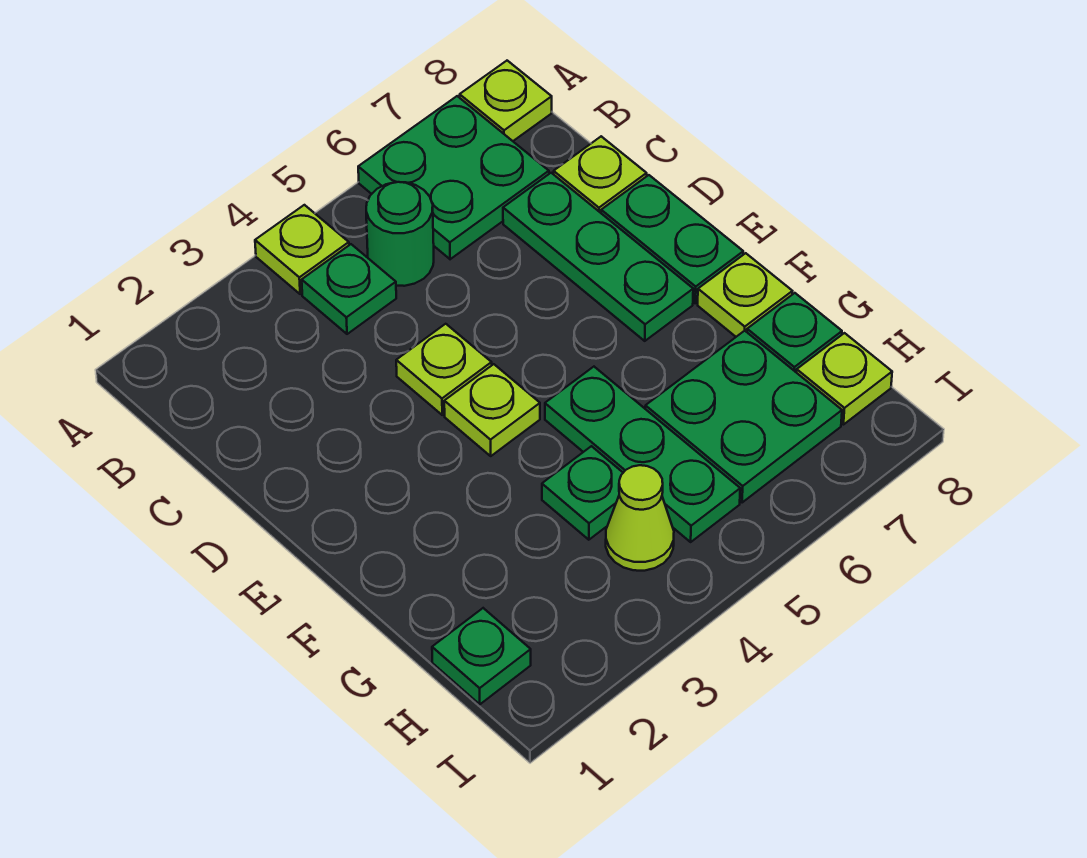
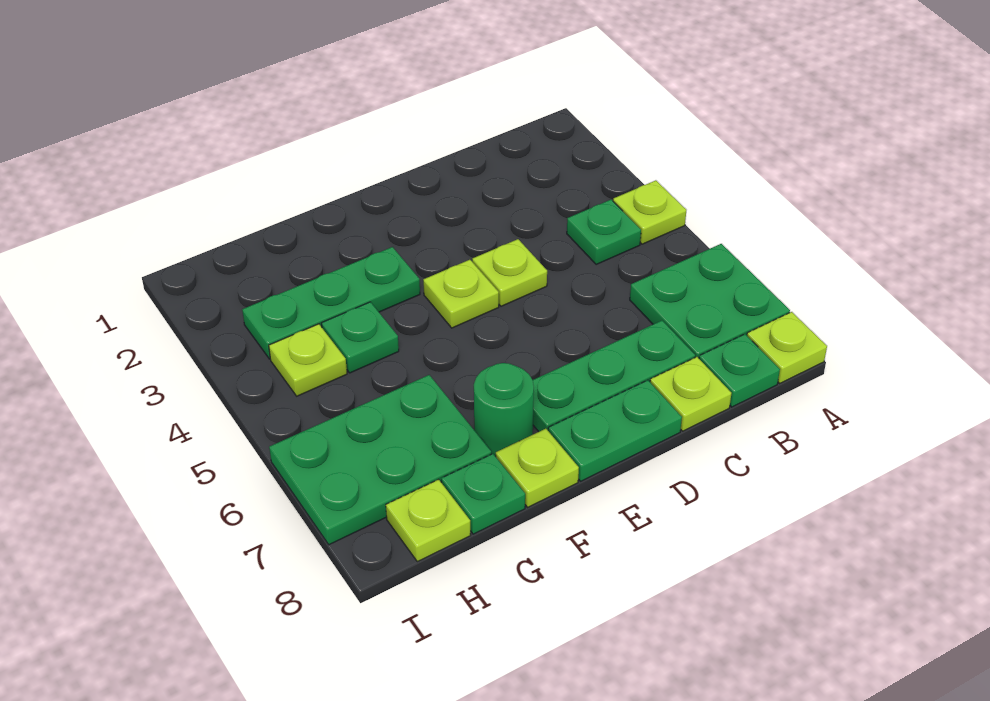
green 1x1 round brick [366,182,434,286] -> green 1x1 round brick moved to [474,363,534,456]
green 1x3 plate [545,367,740,542] -> green 1x3 plate moved to [242,247,420,359]
green 2x2 plate [645,331,842,503] -> green 2x3 plate [269,375,491,545]
green 1x1 plate [432,608,531,704] -> green 1x1 plate moved to [699,334,780,407]
lime 1x1 cone [606,465,674,571] -> lime 1x1 plate [269,324,347,396]

